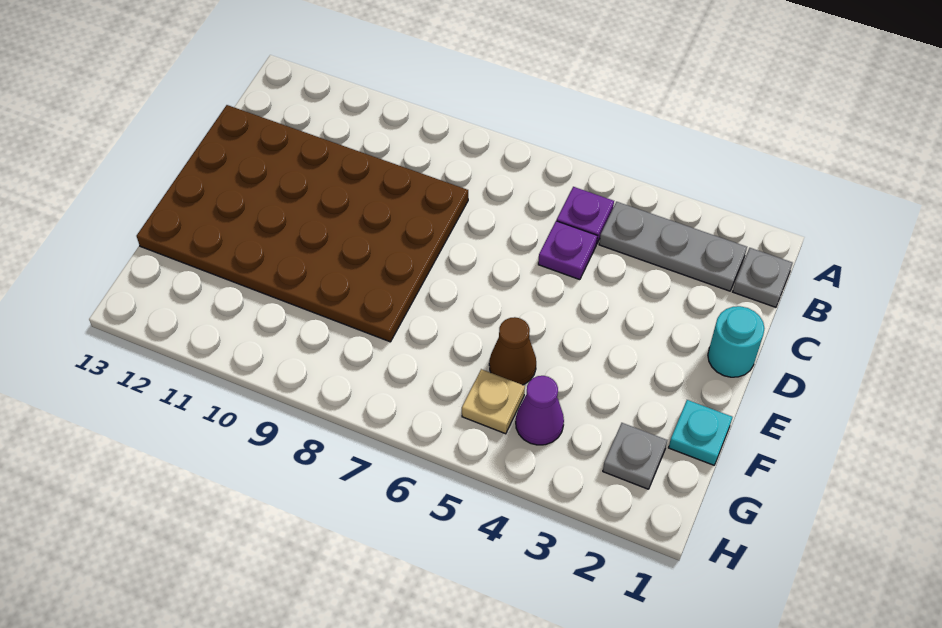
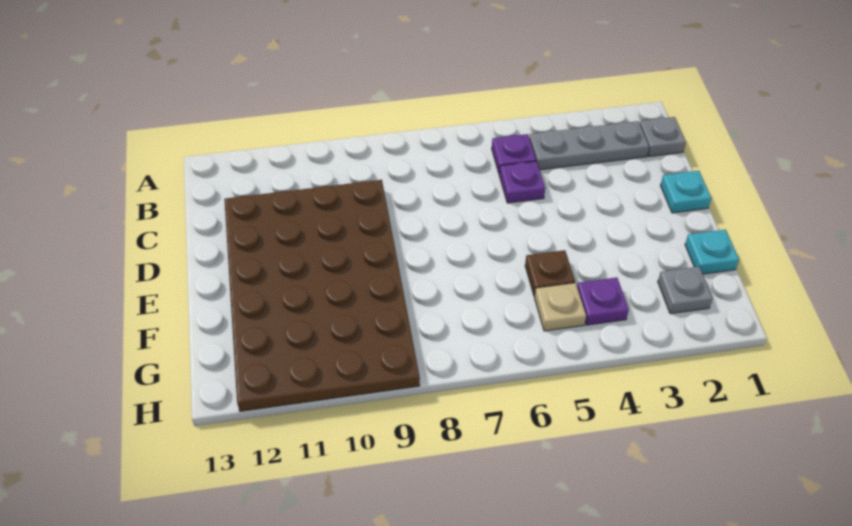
brown 4x6 plate [137,105,468,342] -> brown 4x6 plate turned to [224,180,420,411]
cyan 1x1 round brick [708,306,765,377] -> cyan 1x1 plate [661,171,711,213]
brown 1x1 cone [489,317,536,385] -> brown 1x1 plate [525,250,575,297]
purple 1x1 cone [516,376,564,445] -> purple 1x1 plate [577,277,629,325]

